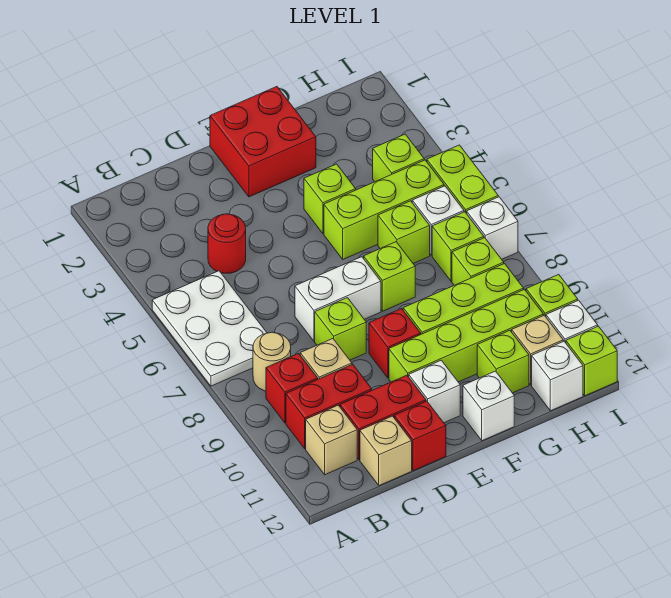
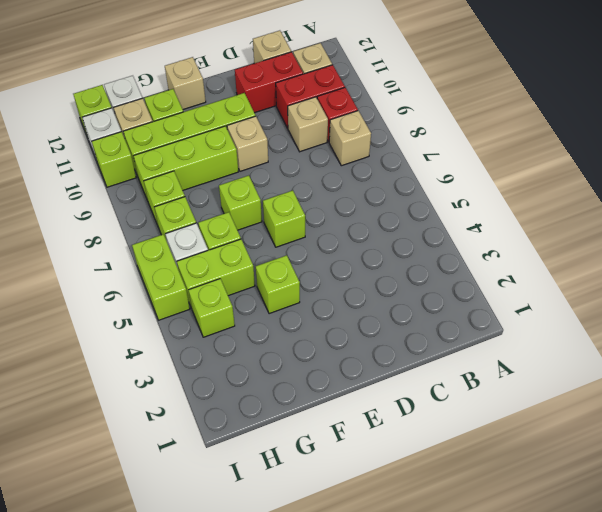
white 2x3 plate [152,271,267,386] -> none
tan 1x1 round brick [253,332,291,391] -> tan 1x1 brick [329,111,371,166]
red 1x1 round brick [208,214,246,273] -> none
white 1x2 brick [295,257,381,341] -> none
lime 1x1 brick [315,298,366,360] -> lime 1x1 brick moved to [263,190,305,247]
red 1x1 brick [394,401,446,471] -> none
red 2x2 brick [210,87,316,197] -> none
red 1x1 brick [369,309,421,378] -> tan 1x1 brick [227,116,268,171]
white 1x1 brick [409,360,460,423] -> none
lime 1x3 brick [324,160,444,259] -> lime 1x2 brick [177,239,255,308]
white 1x1 brick [463,371,514,441] -> tan 1x1 brick [165,57,206,109]
white 1x1 brick [467,197,518,259] -> none

